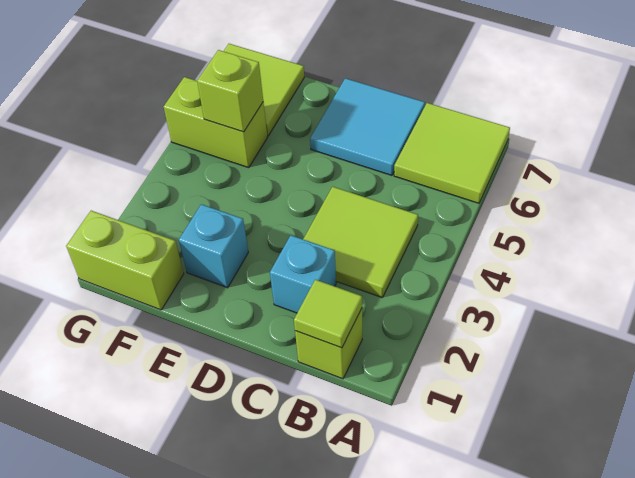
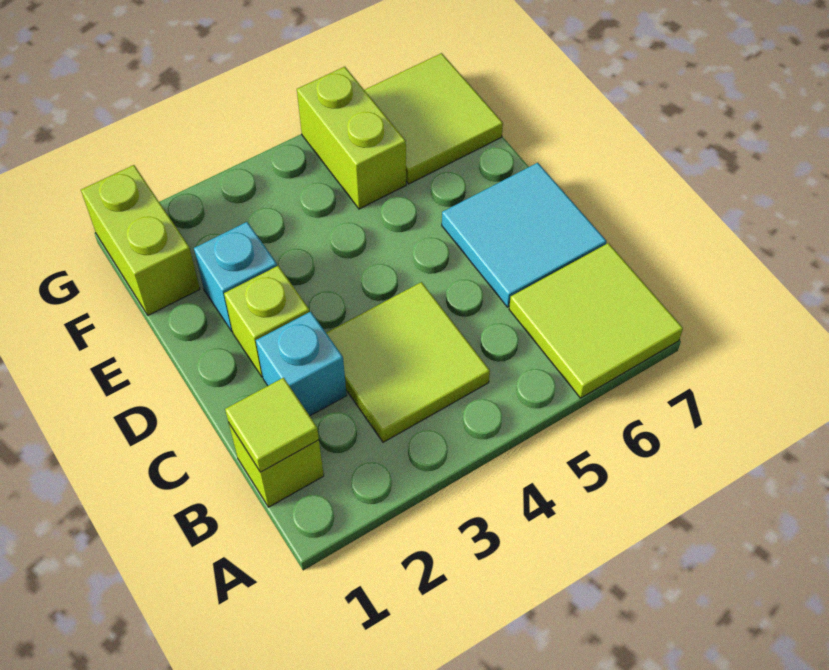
lime 1x1 brick [197,50,263,132] -> lime 1x1 brick moved to [224,266,310,377]

